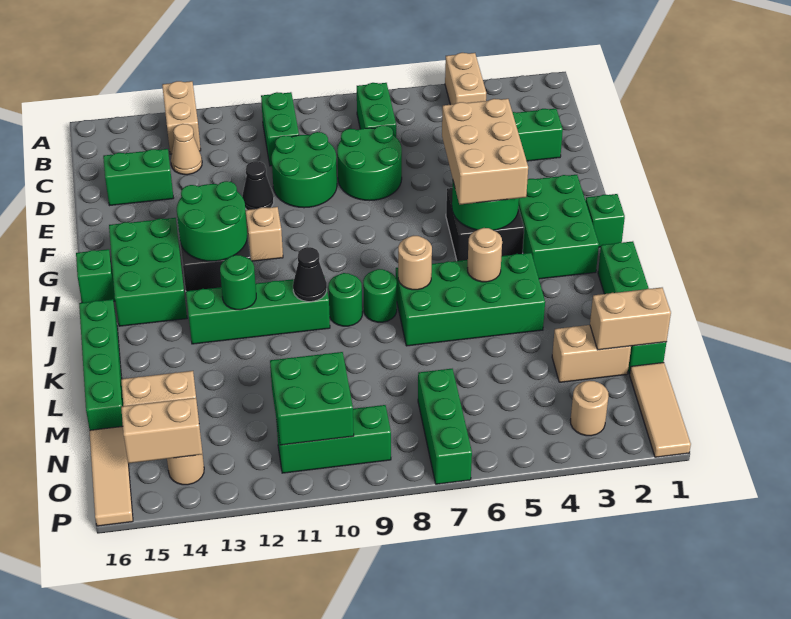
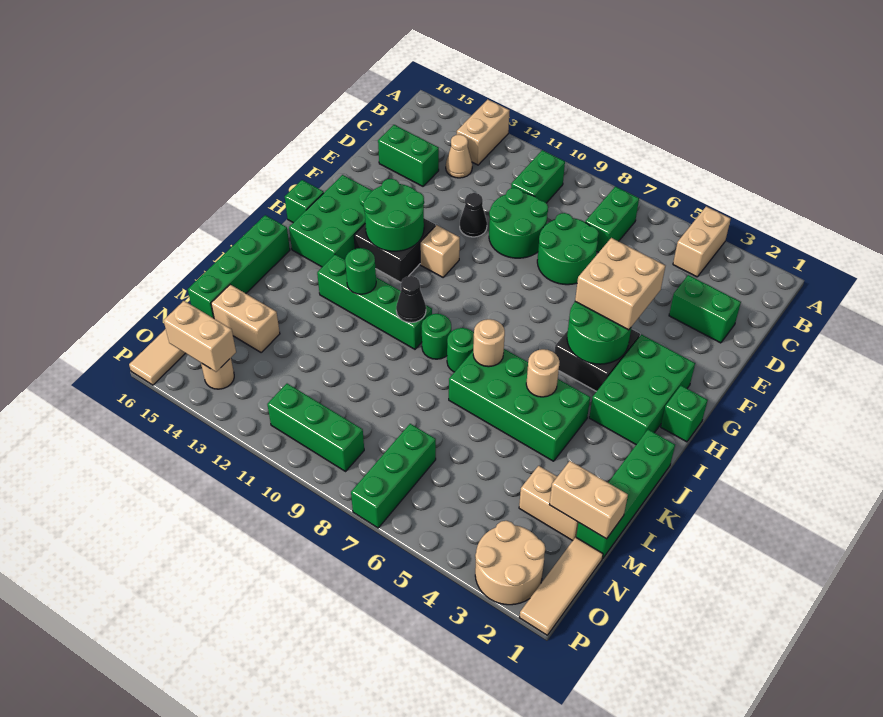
tan 2x3 brick [442,99,528,205] -> tan 2x2 brick [575,238,665,330]
green 2x2 brick [270,352,354,445] -> none
tan 1x1 round brick [570,381,609,436] -> tan 2x2 round brick [475,521,545,605]

